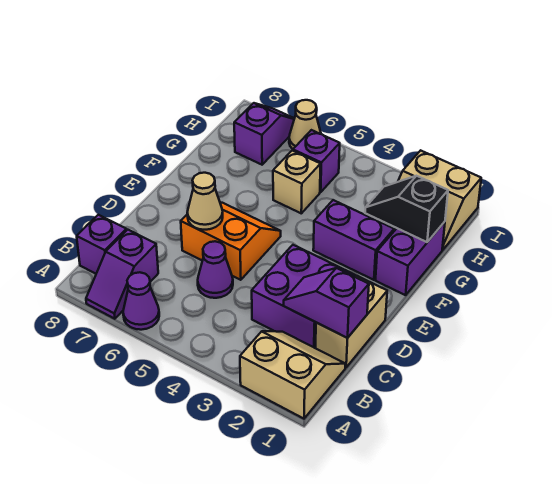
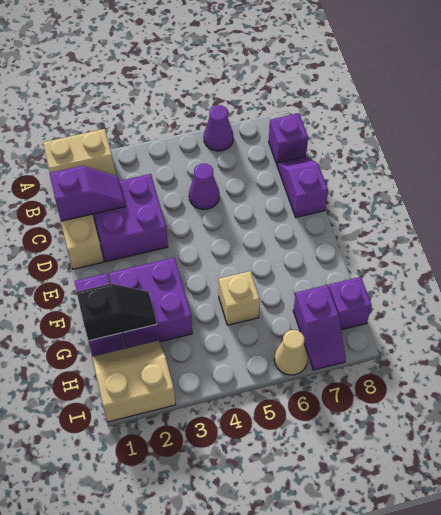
purple 1x2 slope [86,230,158,319] -> purple 1x2 slope moved to [277,156,328,217]
orange 2x2 slope [181,202,281,280] -> none
tan 1x1 cone [187,173,223,230] -> none
purple 1x2 brick [313,200,394,280] -> purple 2x2 brick [109,257,192,348]
purple 1x1 brick [293,130,340,192] -> purple 1x1 brick moved to [329,277,372,330]

